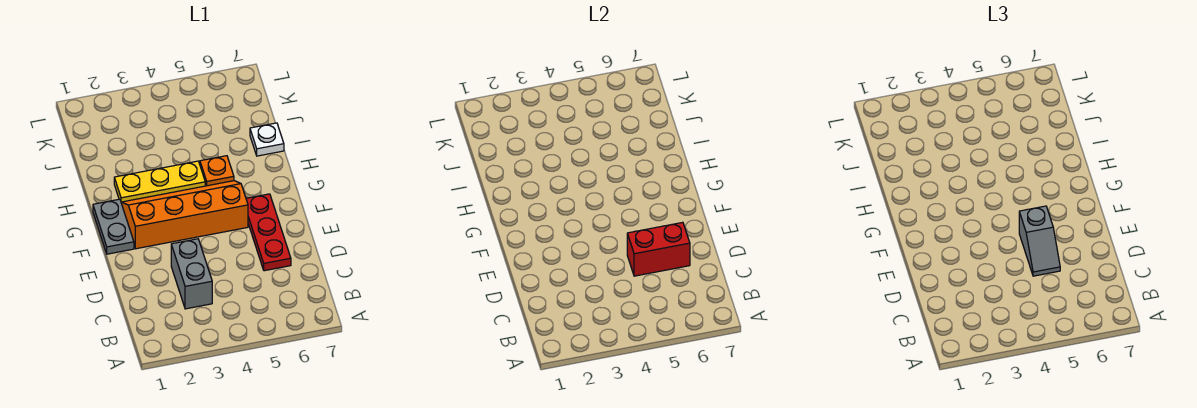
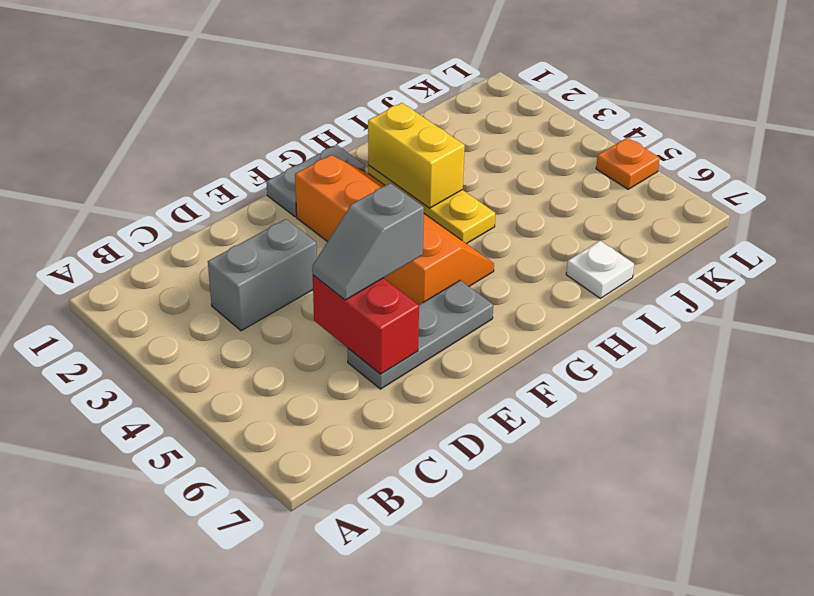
red 1x3 plate [246,194,291,271] -> grey 1x3 plate [348,280,493,389]
none -> yellow 1x2 brick [368,103,465,208]
orange 1x1 plate [200,156,234,186] -> orange 1x1 plate moved to [596,138,660,189]

